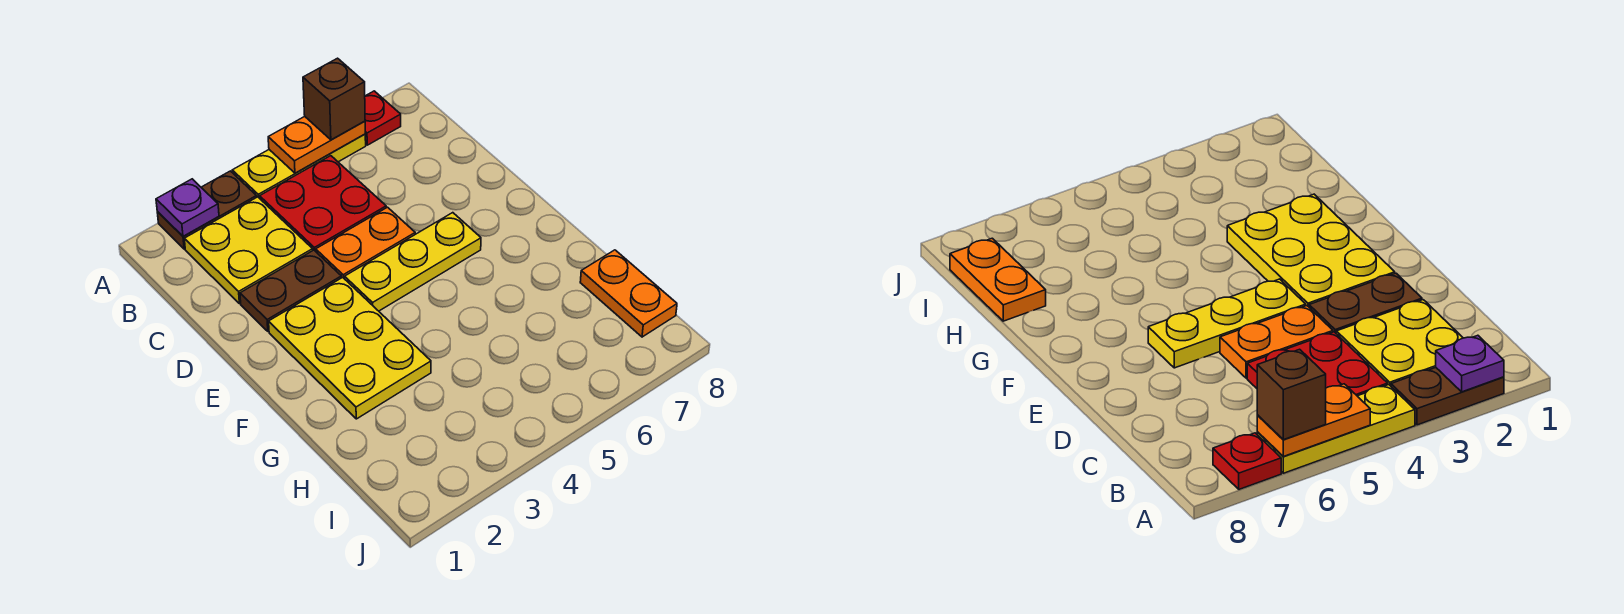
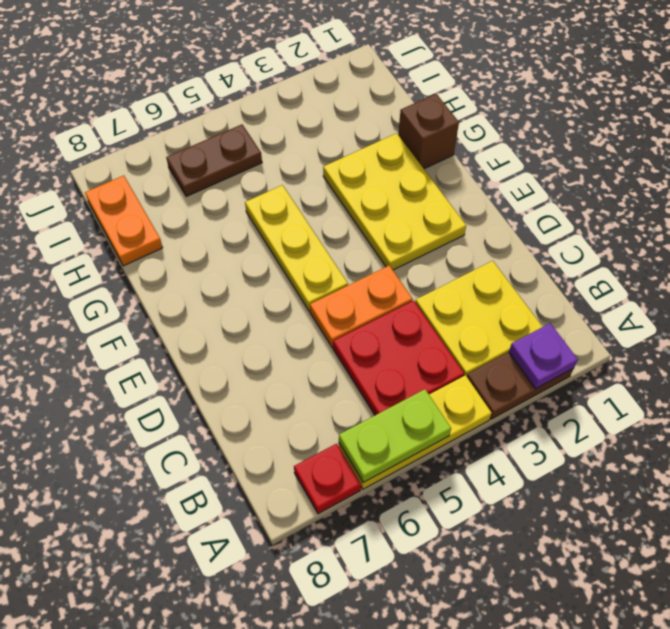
orange 1x2 plate [268,117,365,173] -> lime 1x2 plate [339,389,451,482]
brown 1x1 brick [303,58,365,140] -> brown 1x1 brick moved to [398,94,459,169]
brown 1x2 plate [240,250,341,332] -> brown 1x2 plate moved to [166,124,262,197]
yellow 1x3 plate [345,213,481,311] -> yellow 1x3 plate turned to [245,185,348,311]

